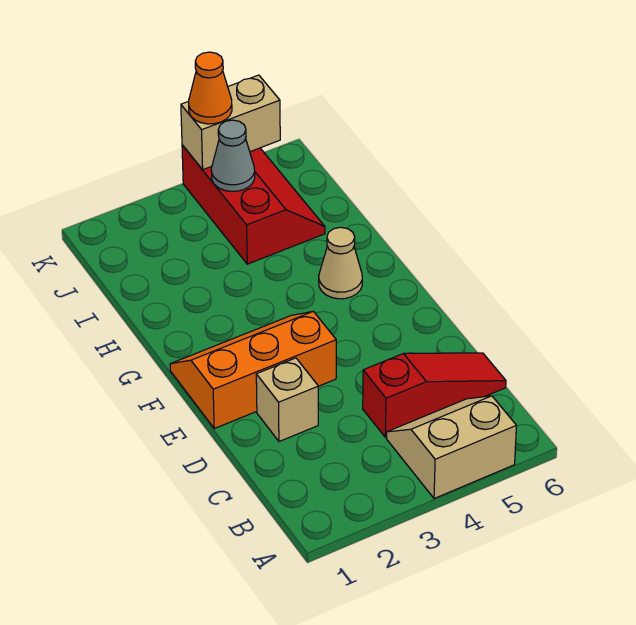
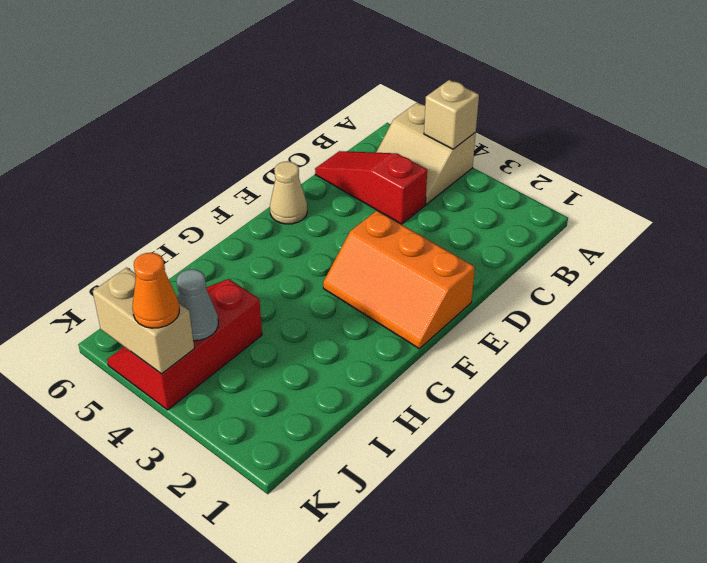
tan 1x1 brick [256,358,318,441] -> tan 1x1 brick moved to [424,80,479,149]
tan 1x1 cone [319,227,362,299] -> tan 1x1 cone moved to [270,161,307,224]

